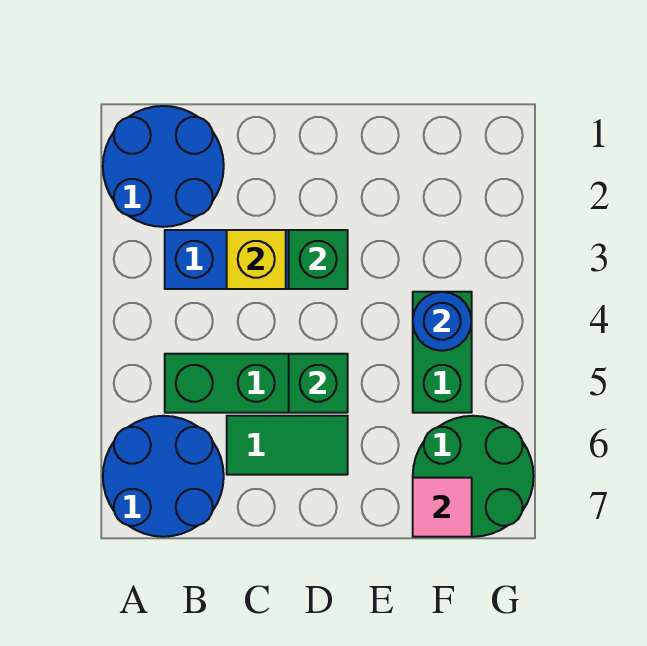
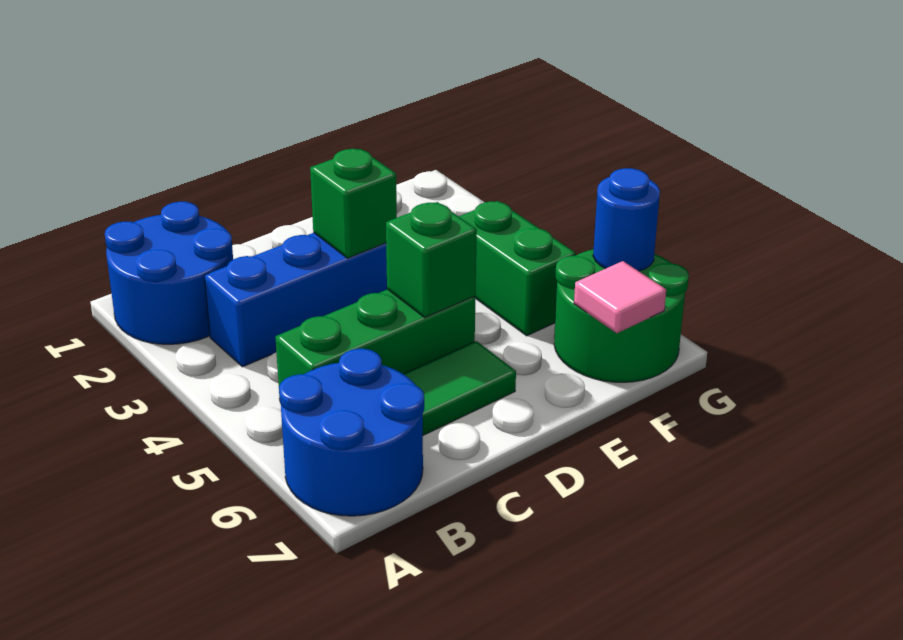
yellow 1x1 brick [227,230,286,289] -> none
blue 1x1 round brick [413,292,472,351] -> blue 1x1 round brick moved to [593,168,660,271]

